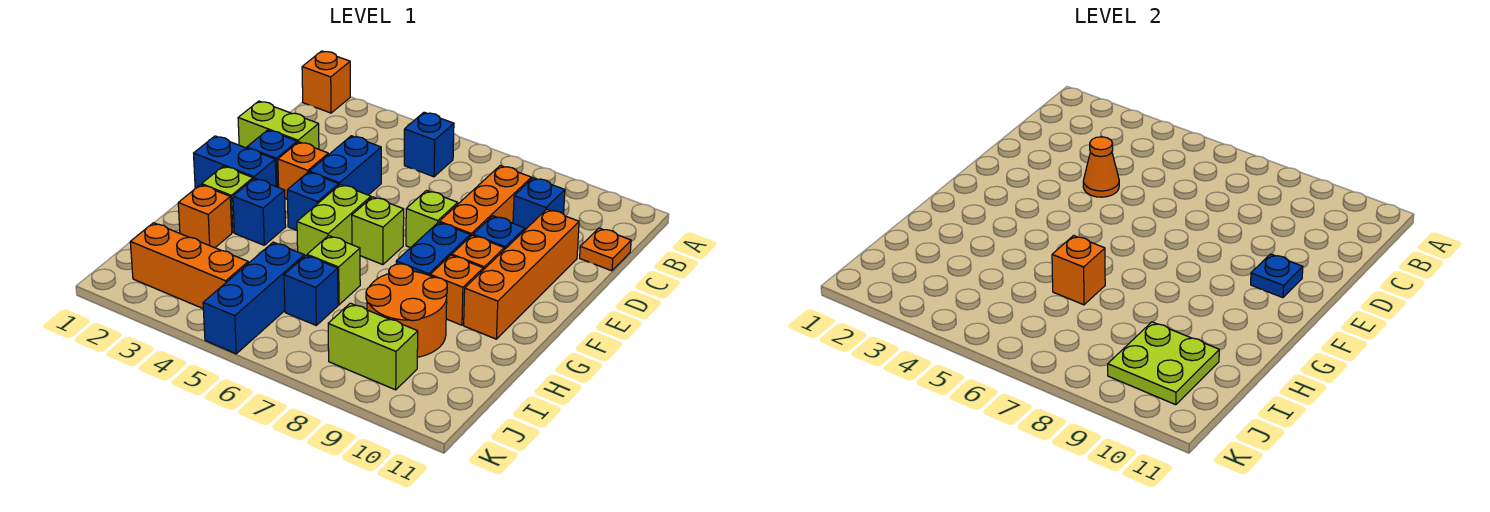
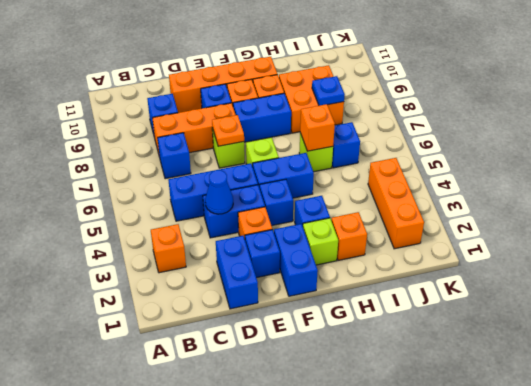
orange 1x1 brick [302,51,350,113] -> orange 1x1 brick moved to [151,224,186,273]
blue 1x1 brick [404,112,454,177] -> blue 1x1 brick moved to [158,133,191,179]
orange 1x1 plate [580,228,631,271] -> orange 1x1 plate moved to [212,115,244,146]
lime 1x2 brick [238,101,319,149] -> blue 1x2 brick [216,236,258,309]
orange 1x1 cone [1083,137,1119,197] -> blue 1x1 cone [205,170,233,214]
blue 1x1 plate [1251,254,1303,298] -> blue 1x1 plate moved to [312,76,345,106]
lime 1x2 brick [297,184,371,257] -> blue 1x2 brick [253,153,314,198]
orange 2x2 round brick [366,264,447,357] -> orange 2x2 brick [279,65,344,133]
blue 1x3 brick [203,242,304,354] -> blue 1x3 brick moved to [169,163,258,221]
lime 2x2 plate [1108,322,1219,405] -> none
lime 1x2 brick [328,303,418,390] -> none

